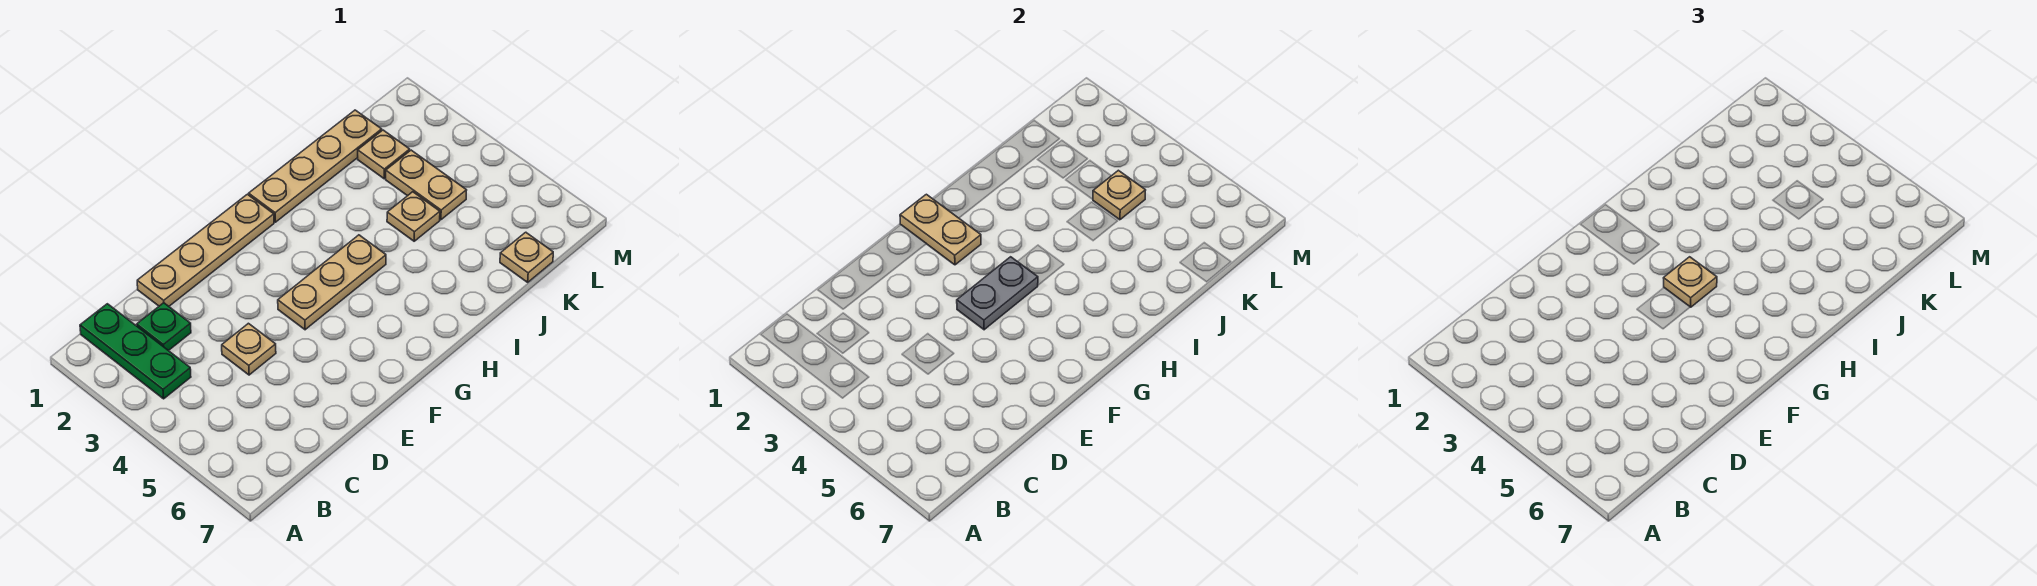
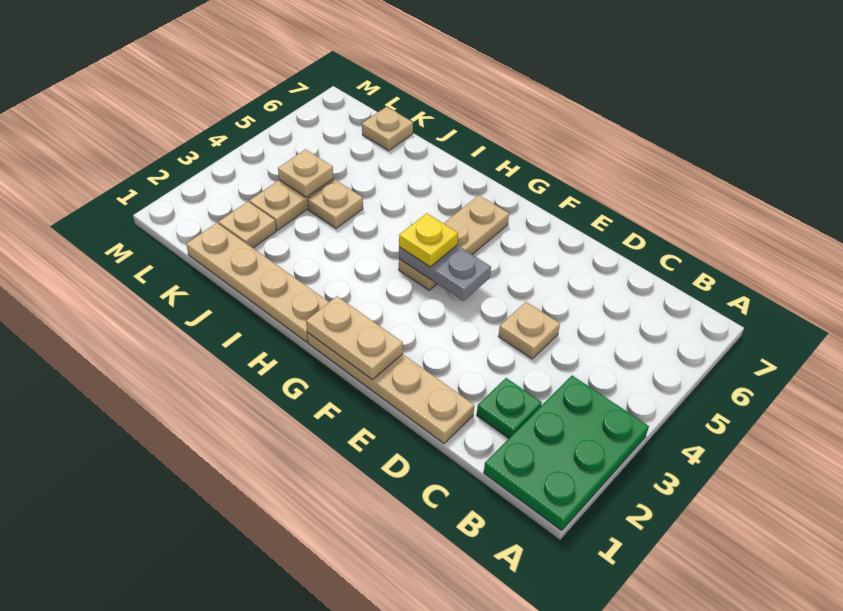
green 1x3 plate [80,304,191,399] -> green 2x3 plate [484,376,649,531]
tan 1x3 plate [278,235,386,330] -> tan 1x3 plate turned to [399,195,509,290]
tan 1x2 plate [900,194,981,265] -> tan 1x2 plate turned to [306,296,403,380]
tan 1x1 plate [1664,257,1717,307] -> yellow 1x1 plate [399,213,458,267]

